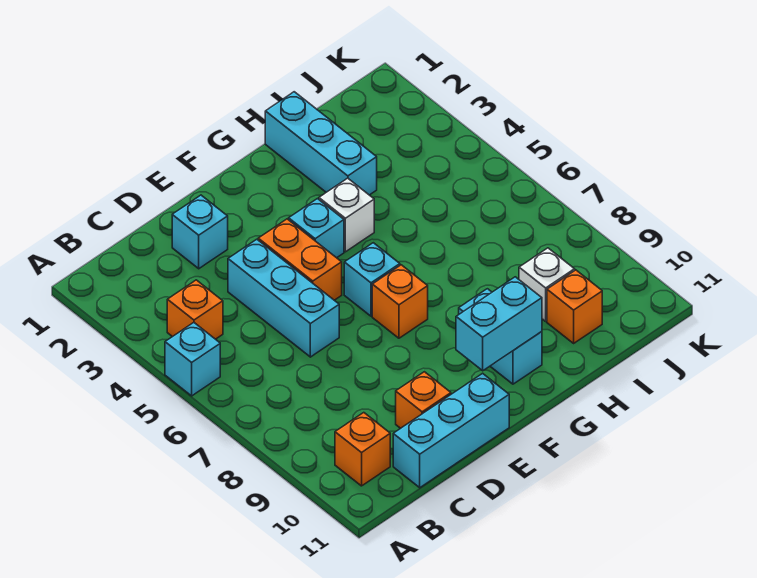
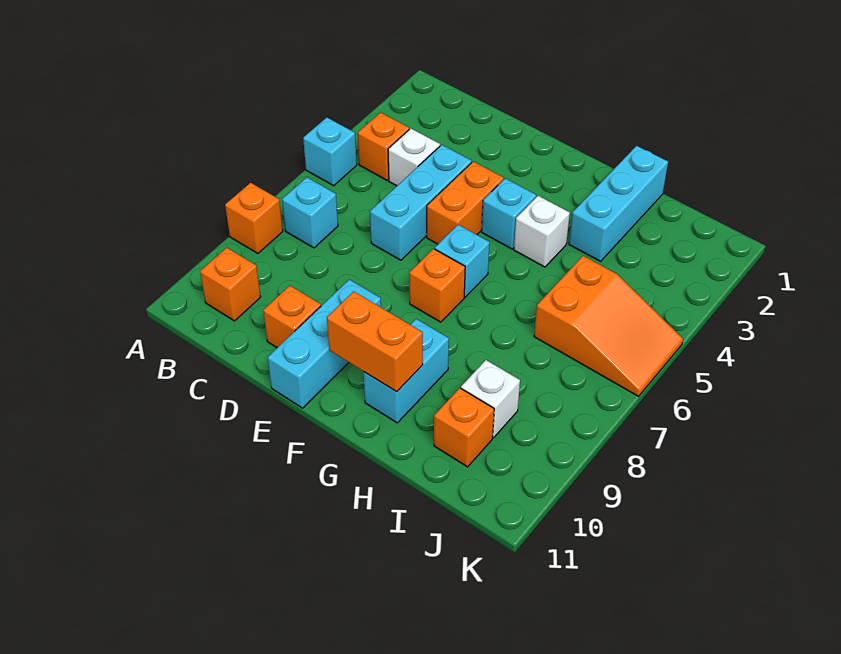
none -> orange 1x1 brick [225,183,283,253]
none -> white 1x1 brick [388,129,440,186]
cyan 1x3 brick [393,373,509,488] -> cyan 1x3 brick turned to [268,279,381,408]
cyan 1x1 brick [172,195,228,269] -> cyan 1x1 brick moved to [282,177,338,248]
cyan 1x2 brick [456,277,542,371] -> orange 1x2 brick [327,291,423,392]
none -> orange 2x3 slope [534,256,683,396]

